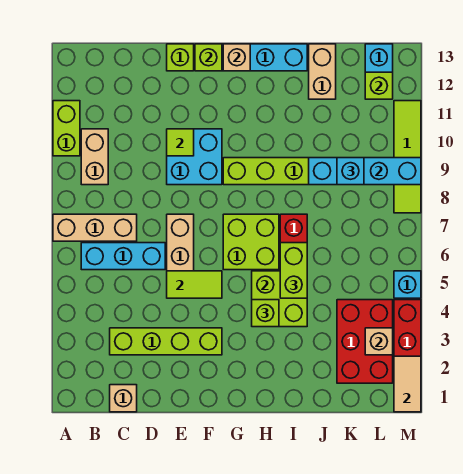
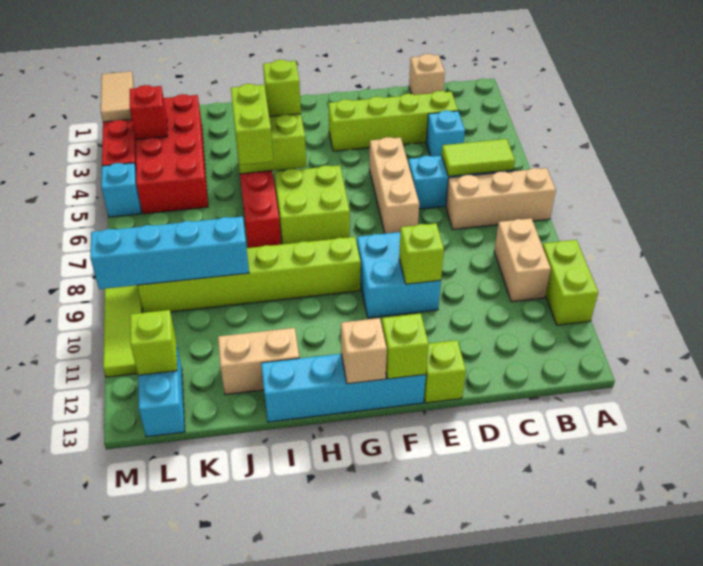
lime 1x2 tile [167,271,222,298] -> lime 1x2 tile moved to [442,139,515,176]
lime 1x1 tile [167,129,194,156] -> lime 1x1 brick [399,223,444,284]
tan 1x2 brick [309,44,336,99] -> tan 1x2 brick turned to [218,328,299,395]
red 2x3 brick [337,300,393,383] -> red 2x4 brick [136,94,208,214]
cyan 1x1 brick [337,158,364,185] -> cyan 1x1 brick moved to [426,110,465,156]
tan 1x1 brick [365,328,393,355] -> red 1x1 brick [130,85,168,140]

